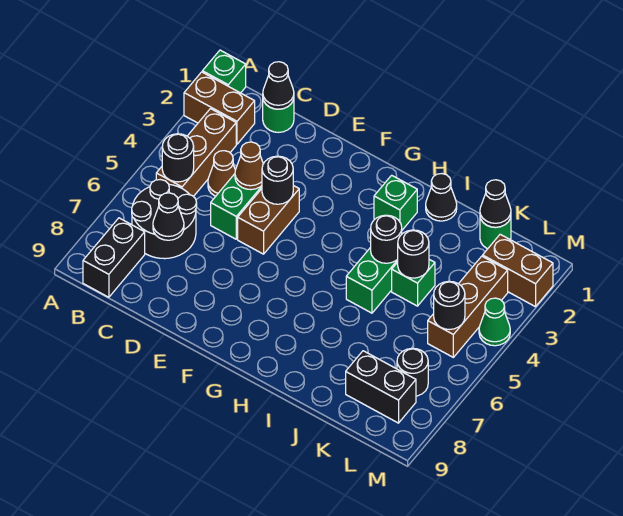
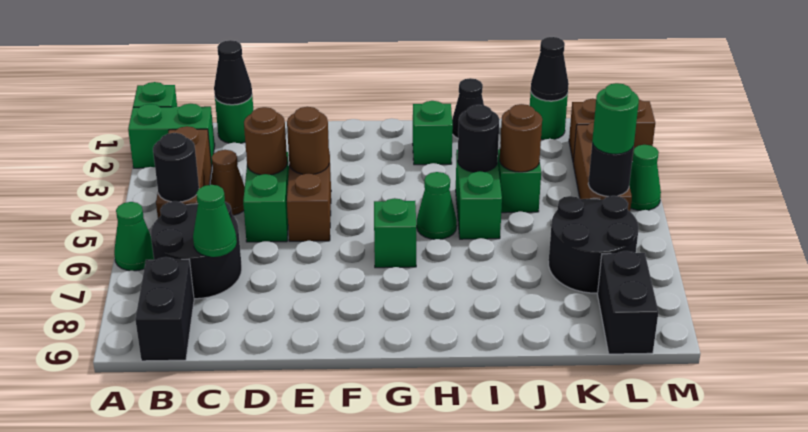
brown 1x2 brick [184,72,255,144] -> green 1x2 brick [128,104,215,168]
none -> green 1x1 cone [114,202,154,271]
black 1x1 cone [153,193,184,240] -> green 1x1 cone [193,185,237,257]
brown 1x1 cone [235,142,263,190] -> brown 1x1 round brick [244,107,287,175]
black 1x1 round brick [262,156,293,204] -> brown 1x1 round brick [287,107,329,174]
none -> green 1x1 brick [374,198,416,268]
none -> green 1x1 cone [416,172,457,239]
black 1x1 round brick [398,230,429,278] -> brown 1x1 round brick [500,104,542,172]
black 1x2 brick [346,351,416,423] -> black 1x2 brick turned to [598,251,658,354]
none -> green 1x1 round brick [592,83,639,154]
black 1x1 round brick [397,348,428,396] -> black 2x2 round brick [549,196,639,293]

